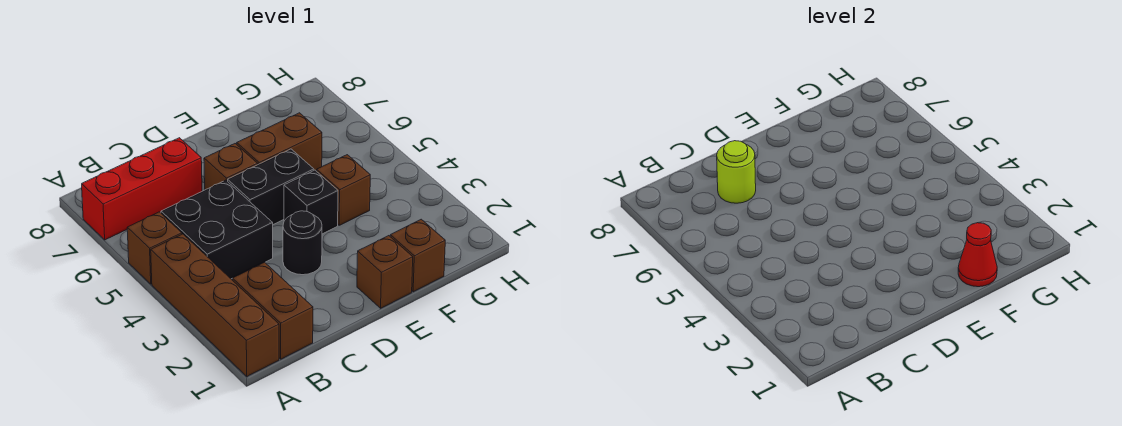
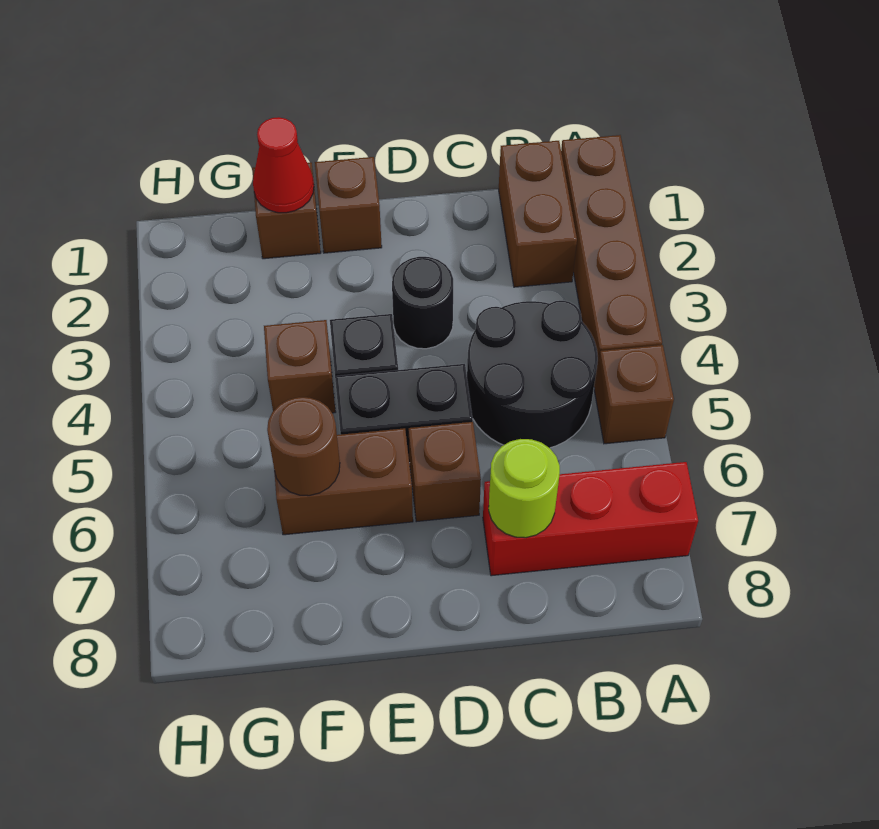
black 2x2 brick [161,180,273,279] -> black 2x2 round brick [467,301,598,448]
none -> brown 1x1 round brick [267,397,340,496]

